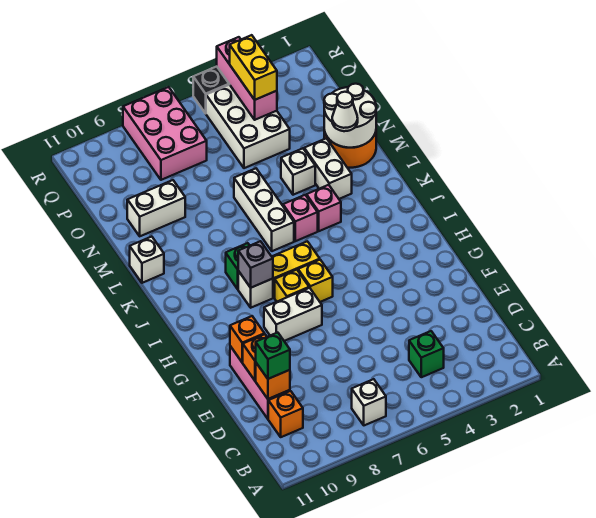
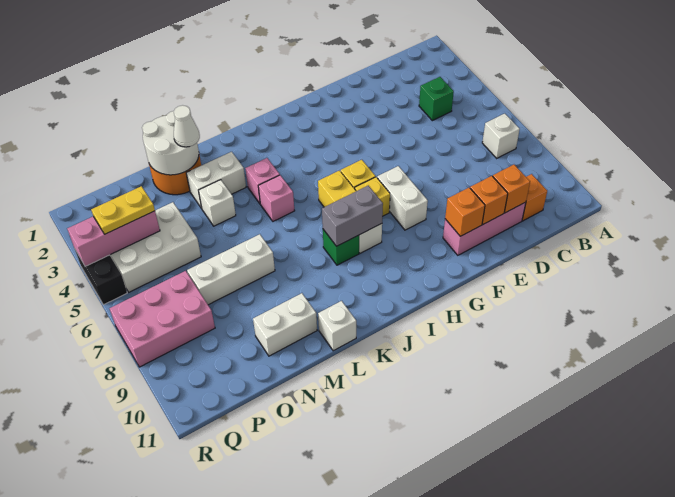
green 1x1 brick [256,333,290,379] -> none
grey 1x1 brick [238,241,273,288] -> grey 1x2 brick [322,186,383,246]
white 1x3 brick [234,169,294,251] -> white 1x3 brick moved to [187,234,275,305]
white 1x2 brick [127,180,185,236] -> white 1x2 brick turned to [253,293,317,356]
yellow 1x2 brick [230,35,277,100] -> yellow 1x2 plate [91,186,155,234]

